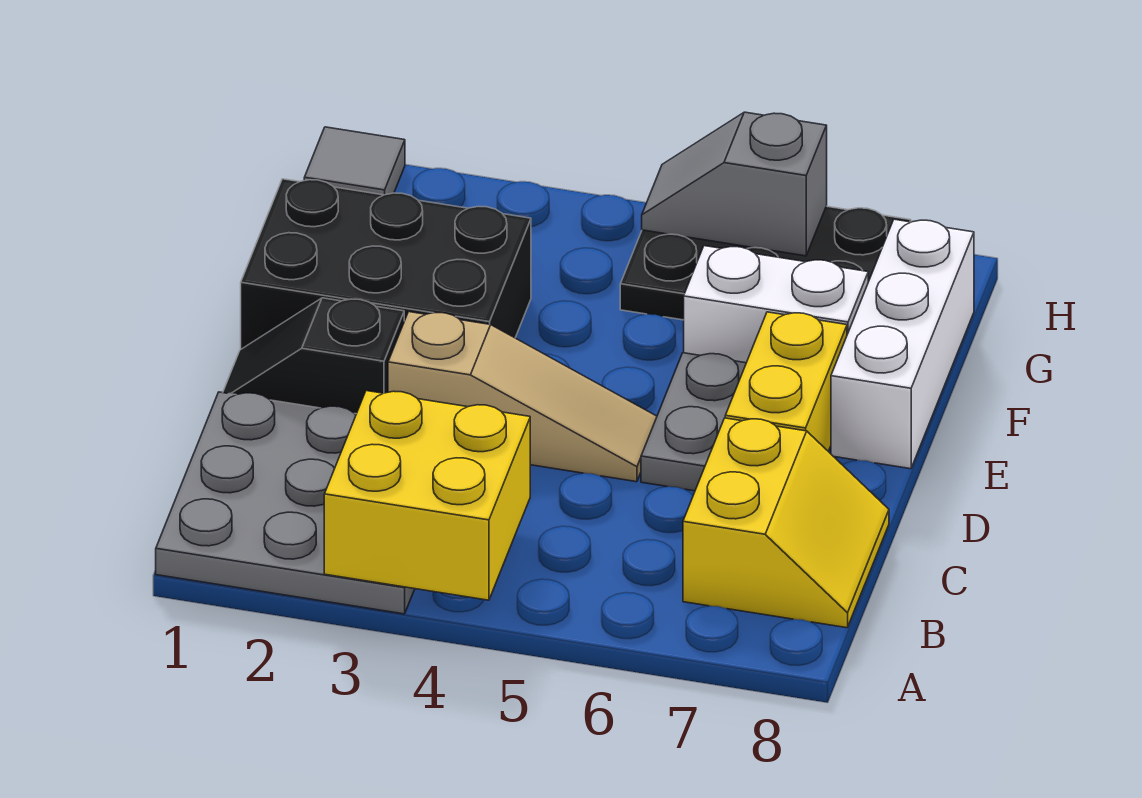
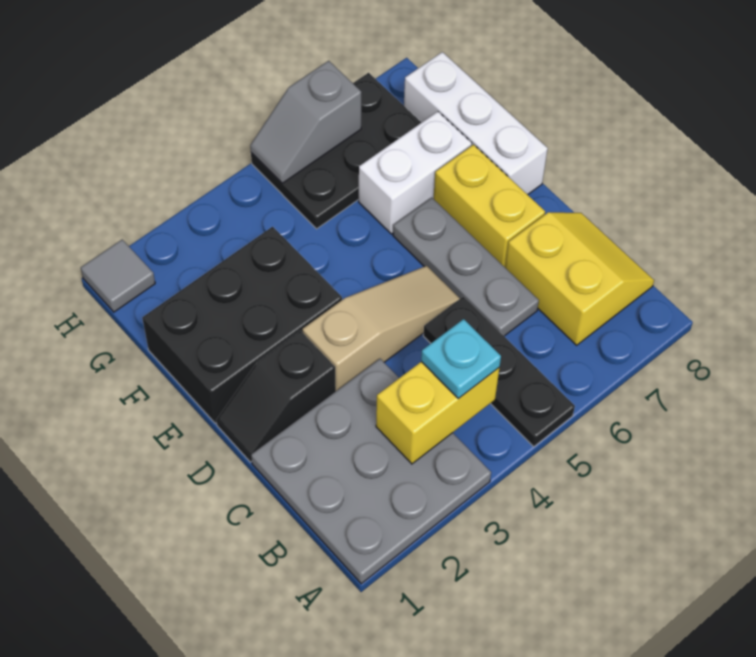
yellow 2x2 brick [324,391,530,600] -> yellow 1x2 brick [376,362,499,464]
none -> black 1x3 plate [423,297,575,447]
none -> cyan 1x1 plate [421,319,501,399]
grey 1x2 plate [641,353,746,491] -> grey 1x3 plate [393,197,539,336]

